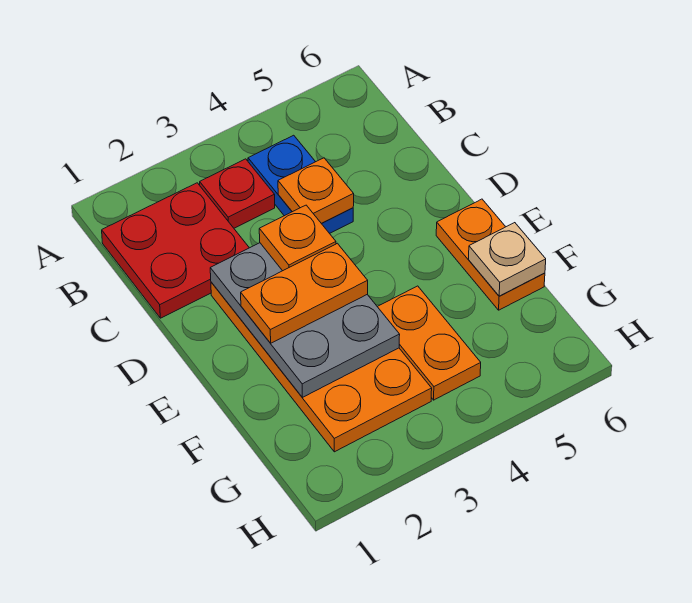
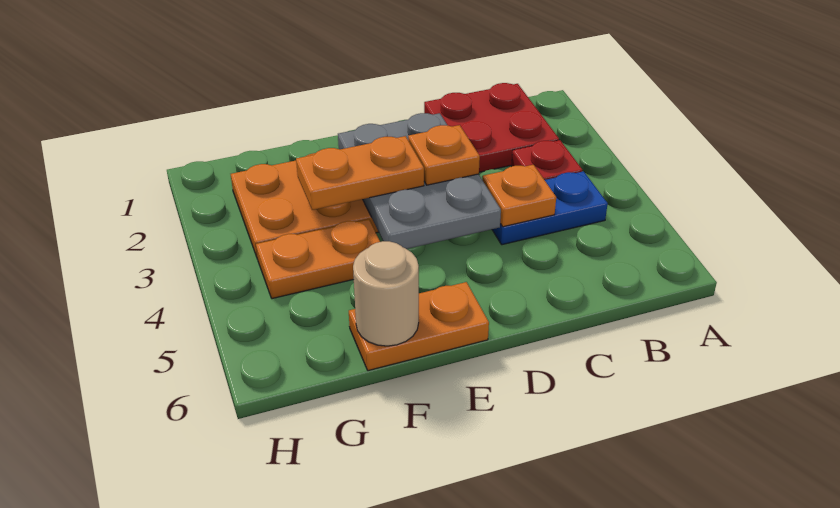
grey 2x3 plate [210,243,400,397] -> grey 2x3 plate turned to [338,113,501,249]
orange 1x2 plate [241,243,368,343] -> orange 1x2 plate turned to [296,136,424,210]
tan 1x1 plate [469,223,546,296] -> tan 1x1 round brick [353,241,419,346]

